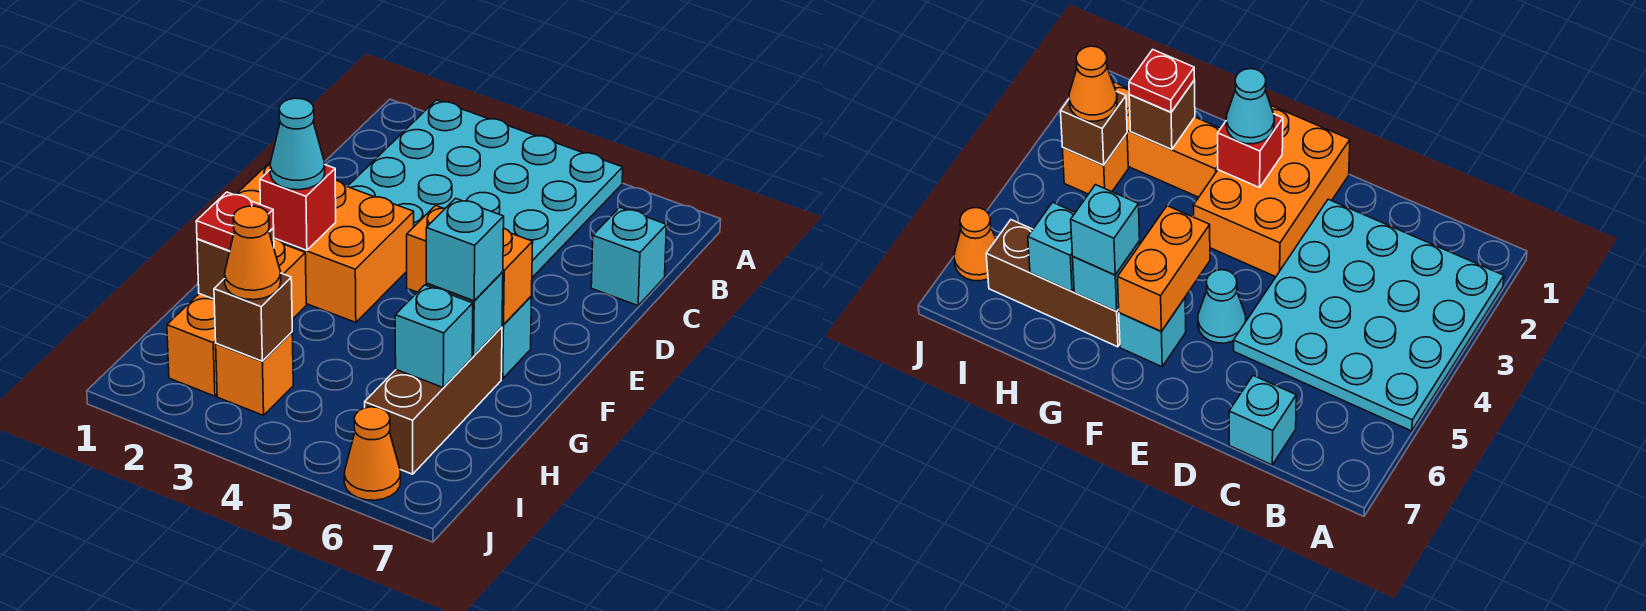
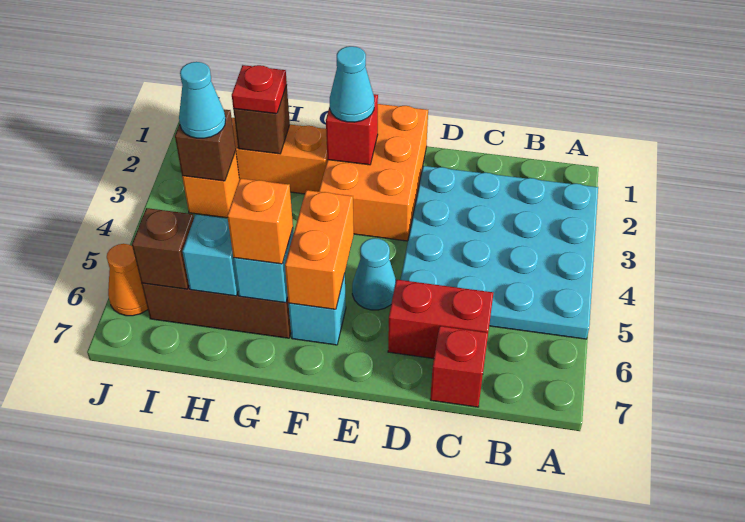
none -> red 1x2 brick [388,280,493,359]
cyan 1x1 brick [591,207,667,306] -> red 1x1 brick [430,326,488,407]
cyan 1x1 brick [426,198,504,301] -> orange 1x1 brick [227,178,293,264]
orange 1x1 cone [225,206,281,300] -> cyan 1x1 cone [179,62,226,138]
none -> brown 1x1 brick [132,208,194,289]

